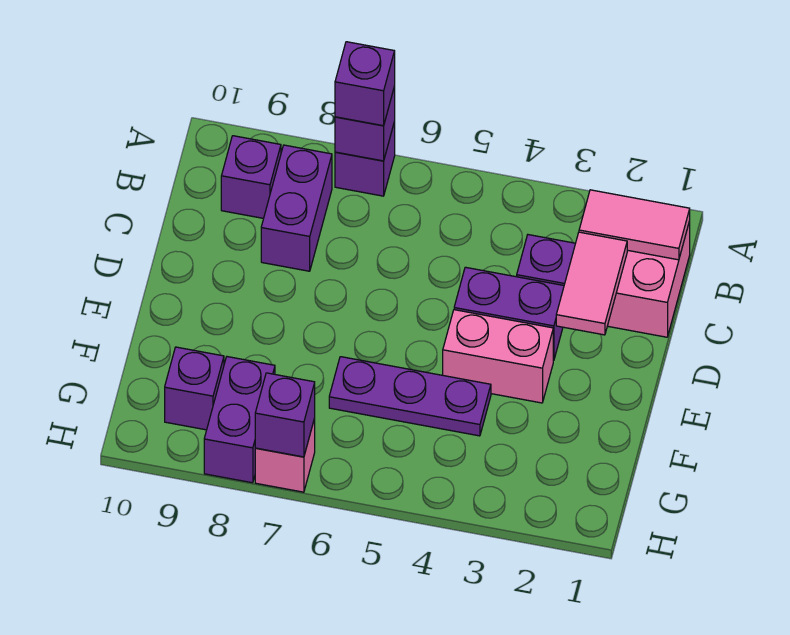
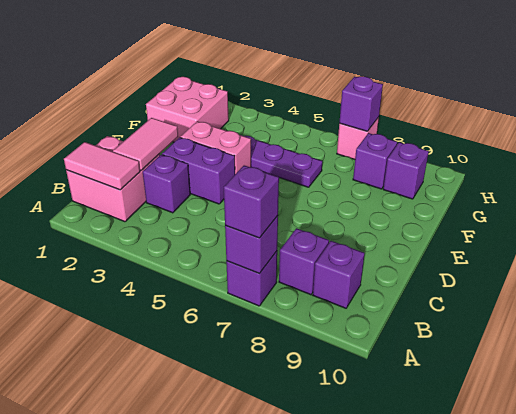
purple 1x2 brick [261,145,332,271] -> purple 1x1 brick [279,228,329,295]
none -> pink 2x2 brick [146,77,229,142]
purple 1x2 brick [204,357,275,483] -> purple 1x1 brick [353,133,397,189]

